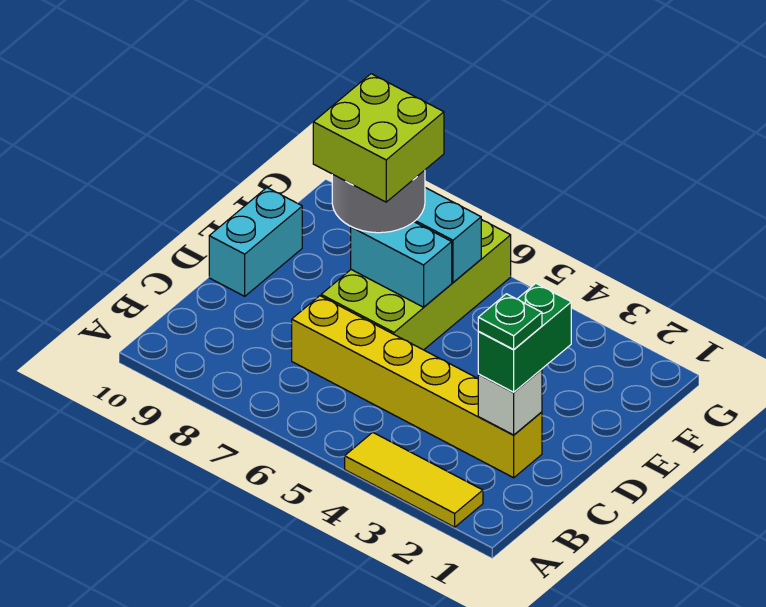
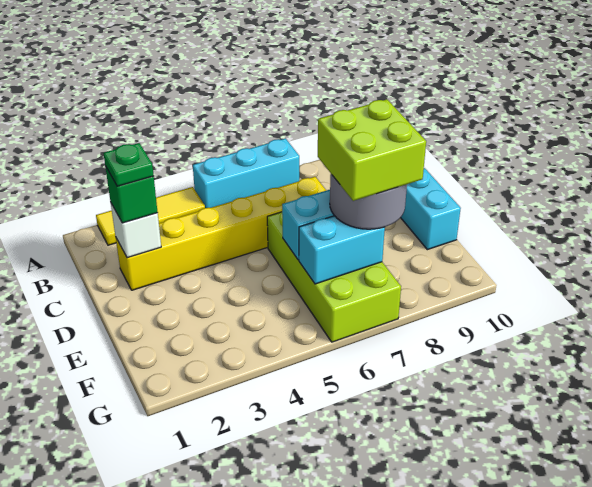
none -> cyan 1x3 brick [193,138,299,208]
green 1x2 brick [478,284,571,392] -> green 1x1 brick [105,166,158,223]

